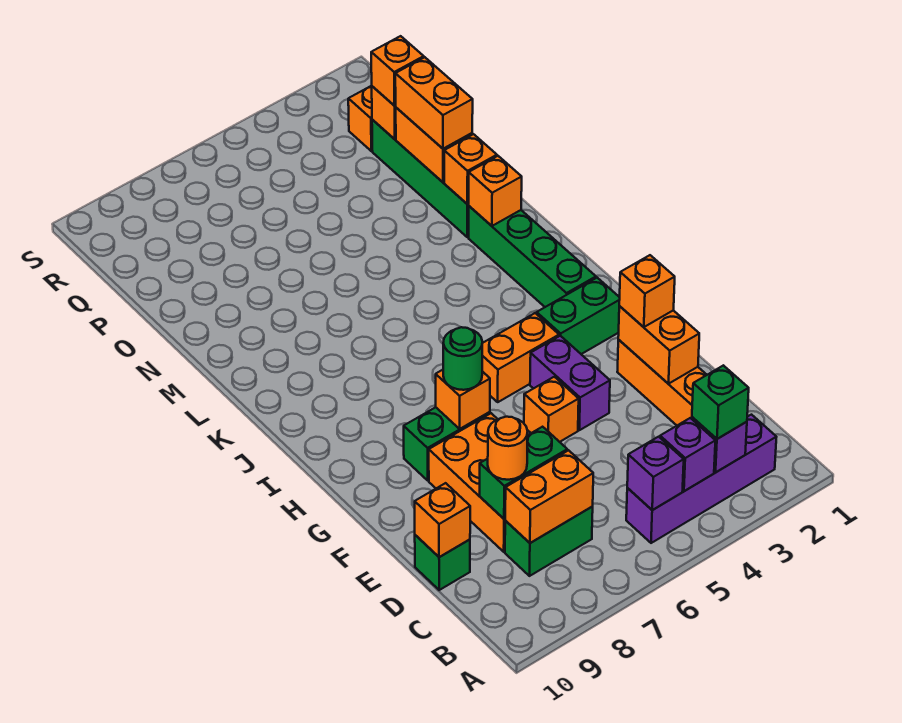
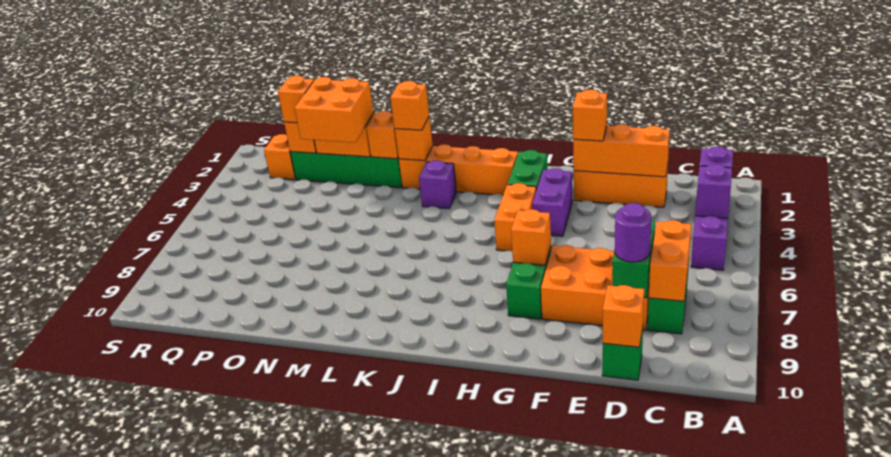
green 1x1 brick [692,365,749,439] -> none
purple 1x1 brick [627,437,684,510] -> purple 1x1 brick moved to [419,160,456,209]
orange 1x1 round brick [488,417,528,480] -> purple 1x1 round brick [615,203,651,262]
orange 1x2 brick [618,306,699,384] -> orange 1x3 brick [573,124,670,177]
purple 1x2 brick [530,336,610,430] -> purple 1x2 brick turned to [532,168,572,236]
orange 1x1 brick [524,377,579,442] -> orange 1x1 brick moved to [390,81,429,130]
green 1x1 round brick [443,327,482,390] -> none
green 1x4 brick [469,206,596,307] -> orange 1x4 brick [399,144,518,195]
orange 1x2 brick [395,57,473,149] -> orange 2x2 brick [295,77,374,142]

